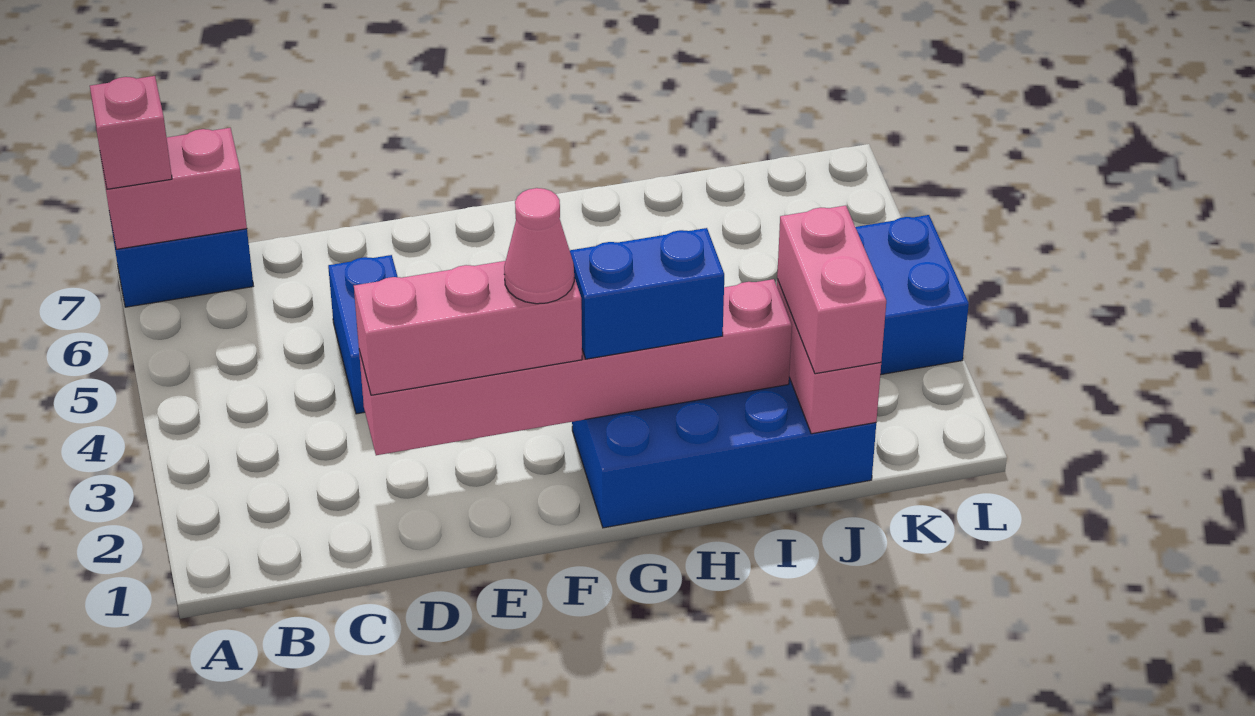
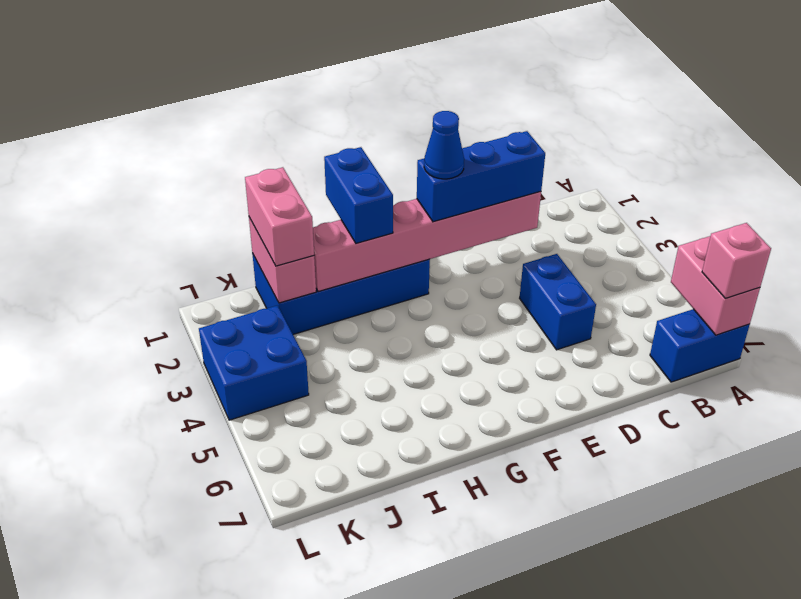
pink 1x2 brick [101,128,247,249] -> pink 1x2 brick turned to [671,236,760,335]
pink 1x3 brick [354,261,582,395] -> blue 1x3 brick [417,131,545,222]
pink 1x1 cone [504,188,574,304] -> blue 1x1 cone [424,111,464,179]
blue 1x2 brick [570,228,724,359] -> blue 1x2 brick turned to [324,147,393,244]

